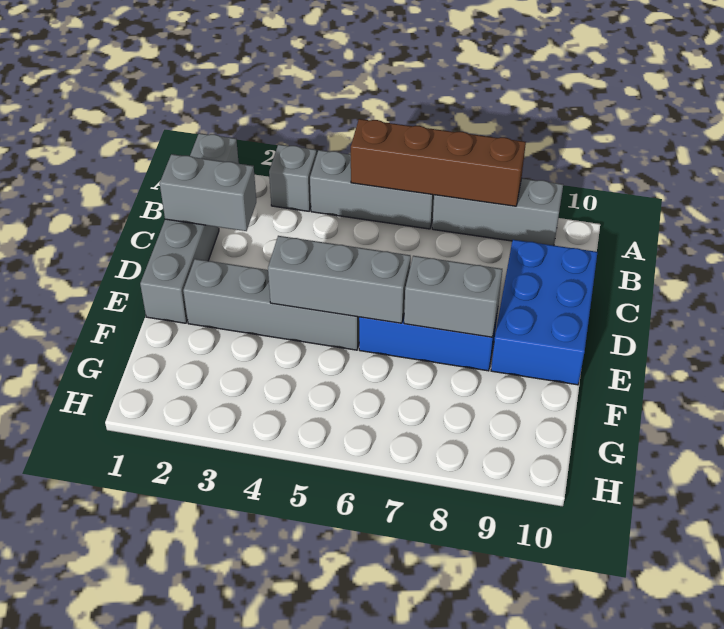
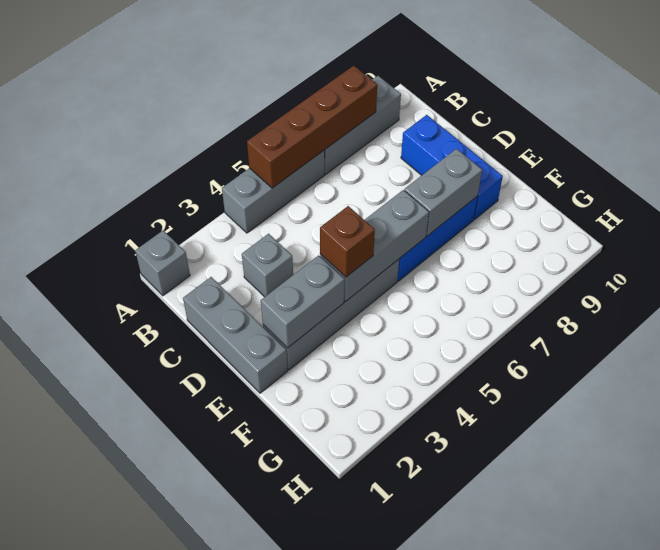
grey 1x1 brick [269,144,317,211] -> grey 1x1 brick moved to [242,234,293,297]
grey 1x2 brick [160,154,256,231] -> grey 1x2 brick moved to [261,255,344,348]
blue 2x3 brick [491,240,598,385] -> blue 1x3 brick [401,115,503,219]
none -> brown 1x1 brick [320,206,375,277]

